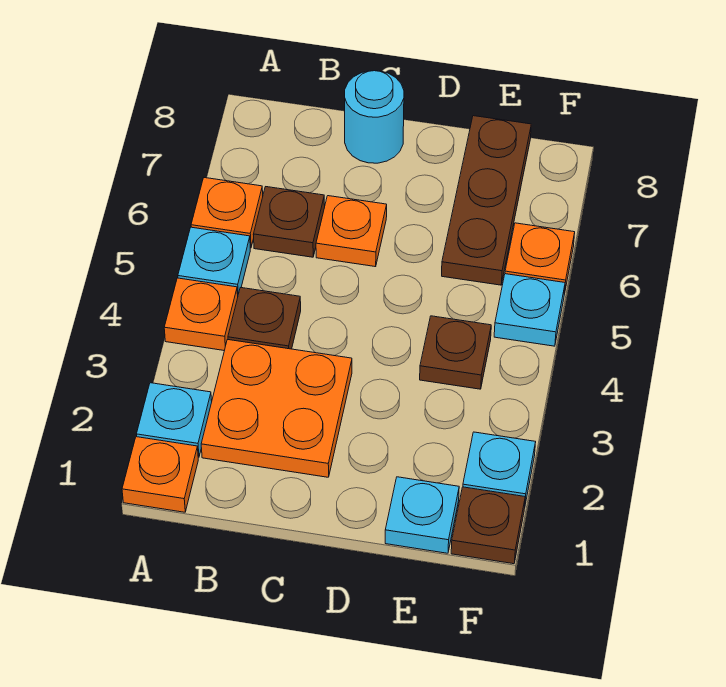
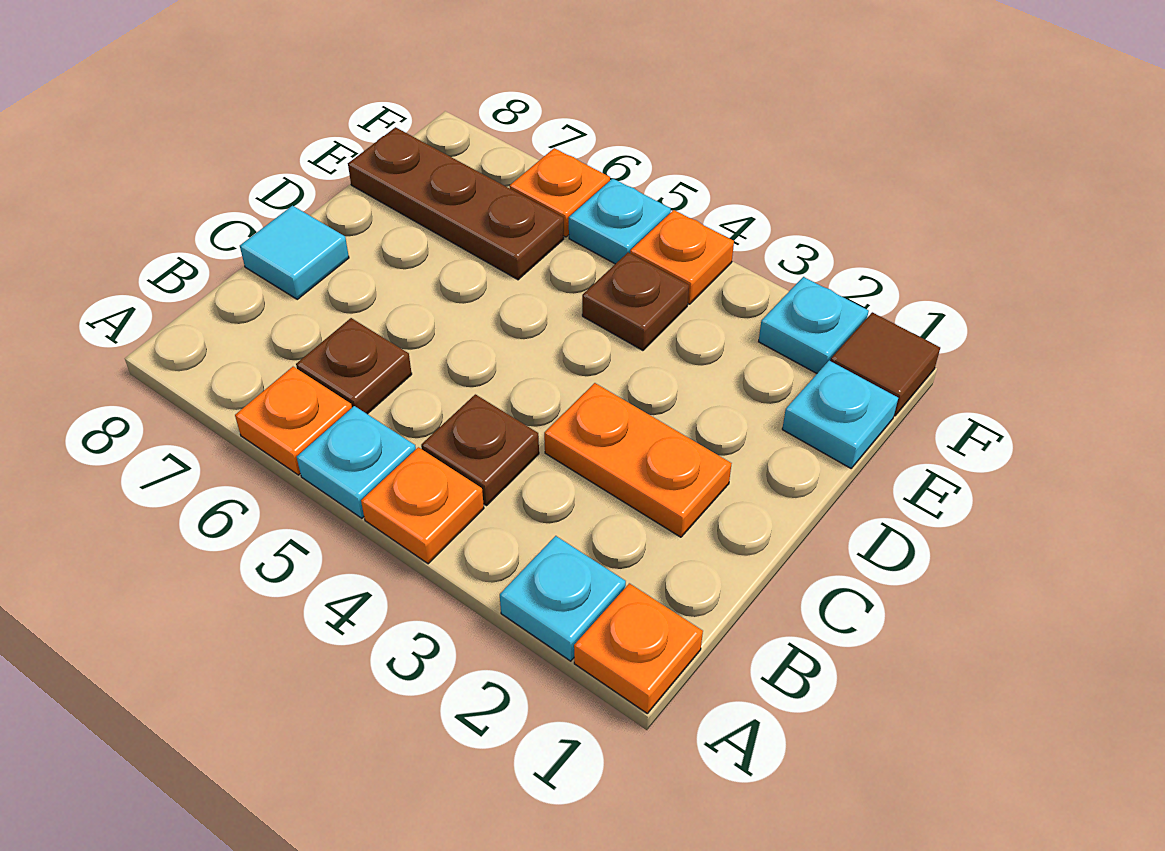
orange 2x2 plate [201,340,352,477] -> orange 1x2 plate [544,383,732,537]
orange 1x1 plate [316,196,387,267] -> orange 1x1 plate moved to [630,210,734,304]
cyan 1x1 round brick [345,71,404,163] -> cyan 1x1 tile [240,206,349,299]
brown 1x1 plate [451,487,525,564] -> brown 1x1 tile [831,312,940,416]

